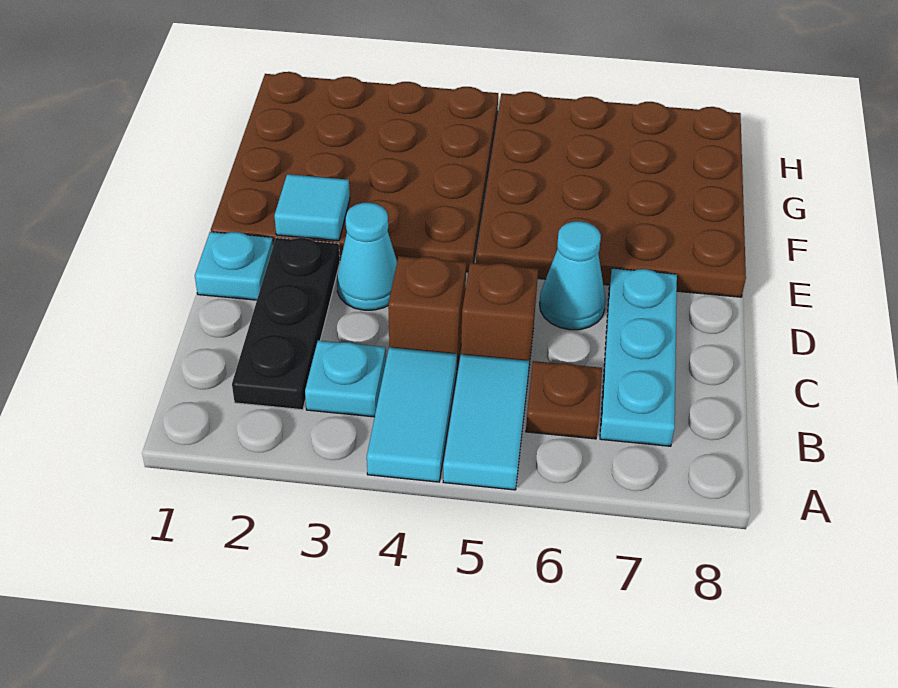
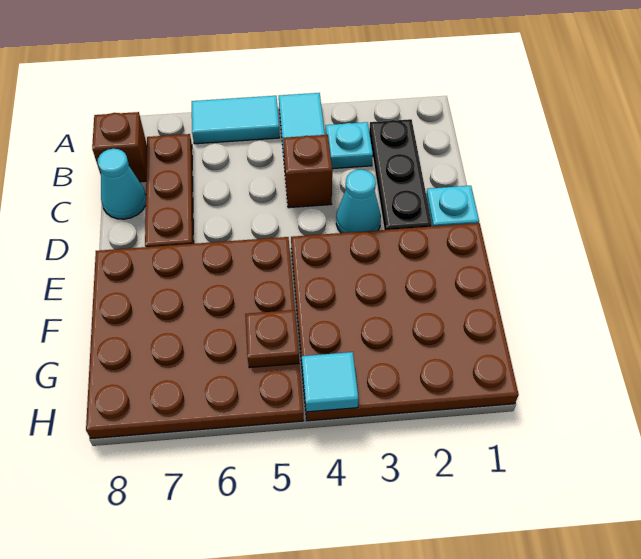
cyan 1x2 tile [443,354,529,490] -> cyan 1x2 tile turned to [192,96,280,144]
brown 1x1 plate [526,361,602,439] -> brown 1x1 plate moved to [245,310,299,368]
cyan 1x3 plate [600,268,677,446] -> brown 1x3 plate [145,134,194,247]
brown 1x1 brick [461,263,538,374] -> brown 1x1 brick moved to [92,112,147,182]
cyan 1x1 cone [540,221,606,330] -> cyan 1x1 cone moved to [98,149,146,219]
cyan 1x1 tile [274,174,350,241] -> cyan 1x1 tile moved to [302,352,358,412]

